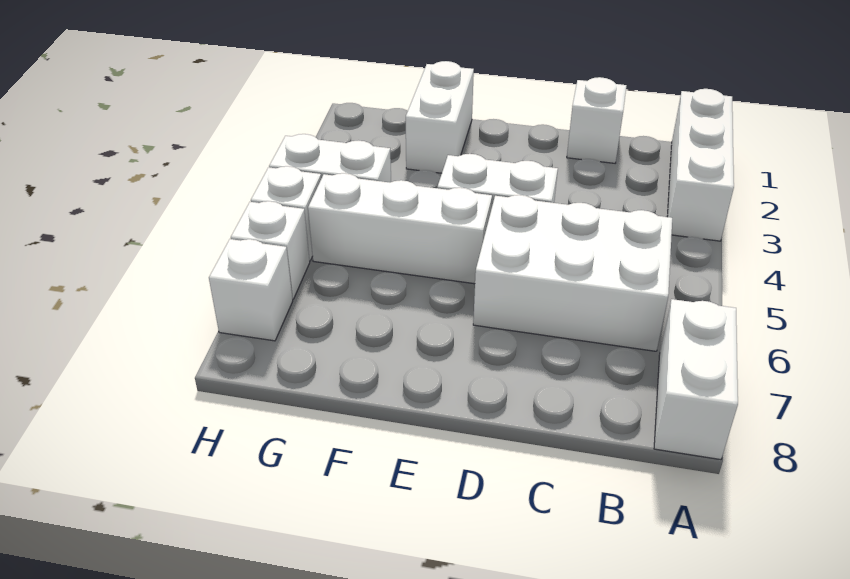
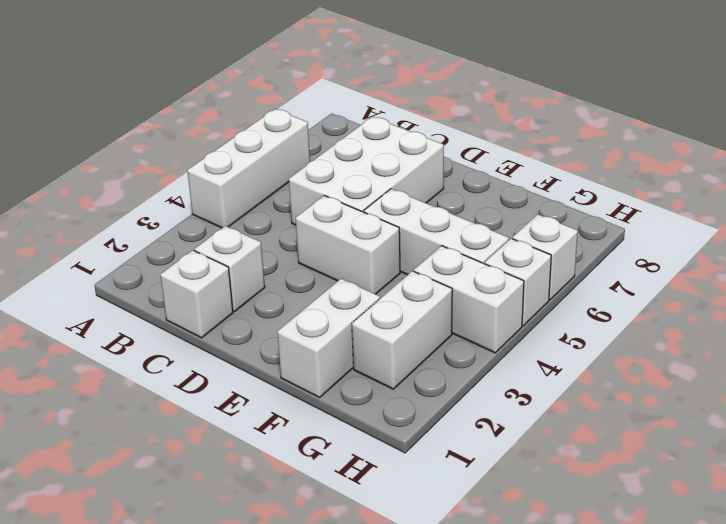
white 1x3 brick [667,89,734,241] -> white 1x3 brick moved to [187,109,310,228]
white 1x2 brick [654,299,738,460] -> white 1x2 brick moved to [352,271,452,389]
white 2x3 brick [473,195,672,351] -> white 2x3 brick turned to [289,117,444,225]
white 1x1 brick [209,239,293,341] -> white 1x1 brick moved to [194,226,265,312]

